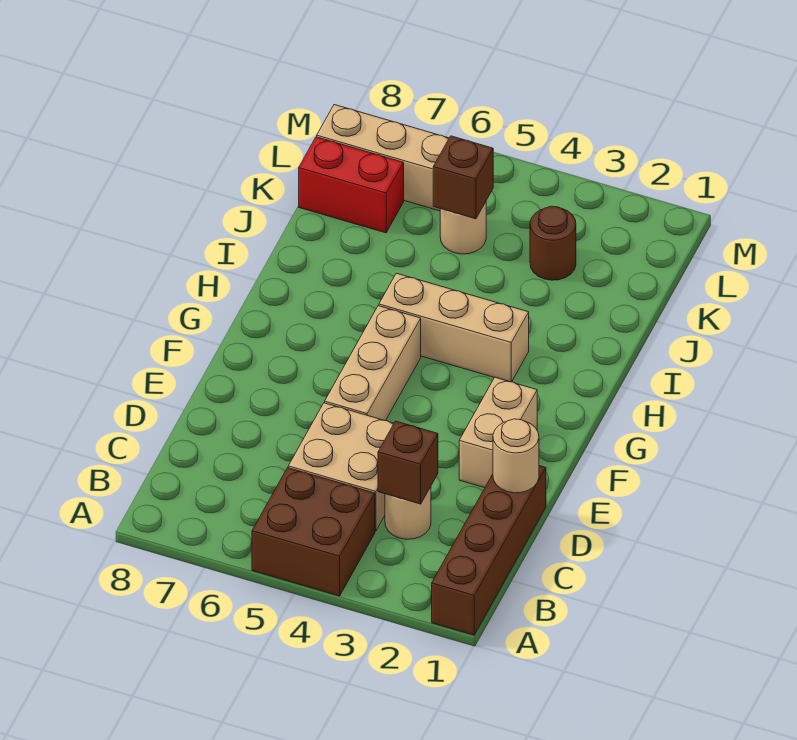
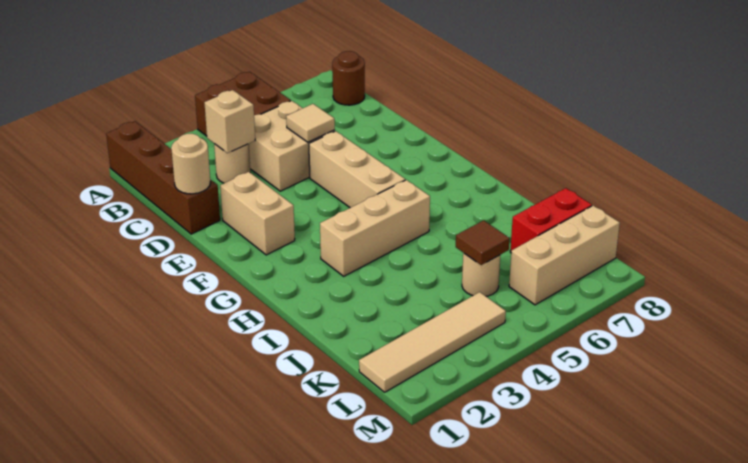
brown 1x1 brick [378,421,438,504] -> tan 1x1 brick [204,90,255,153]
none -> tan 1x1 tile [286,104,335,142]
brown 1x1 round brick [530,206,576,280] -> brown 1x1 round brick moved to [332,51,365,105]
brown 1x1 brick [433,136,493,219] -> brown 1x1 tile [456,220,510,265]
none -> tan 1x4 tile [359,292,506,392]

